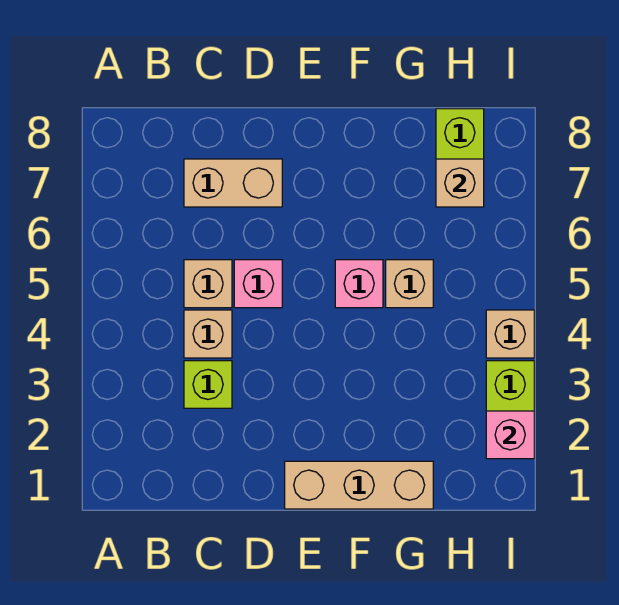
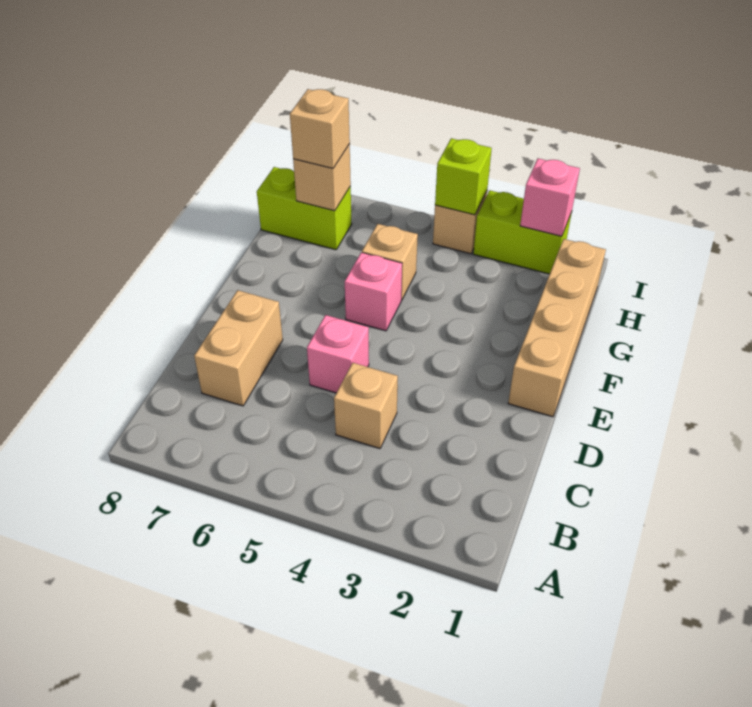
lime 1x1 brick [184,361,232,408] -> lime 1x1 brick moved to [435,138,492,215]
tan 1x1 brick [184,260,232,308] -> tan 1x1 brick moved to [290,89,350,168]
tan 1x3 brick [285,461,433,509] -> tan 1x4 brick [508,239,606,417]

